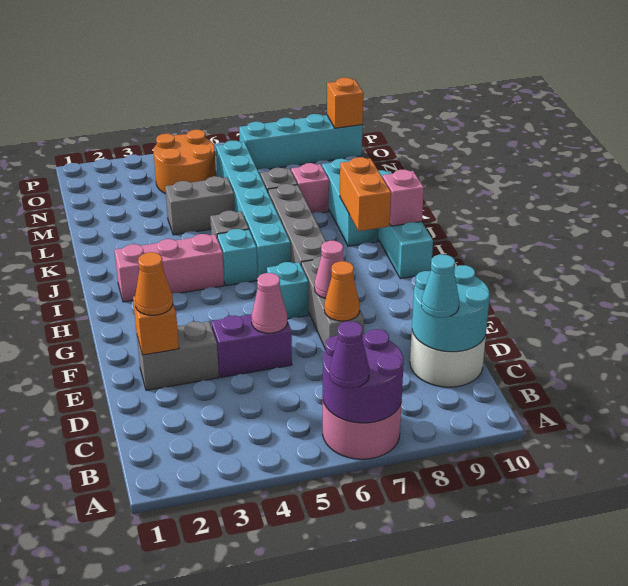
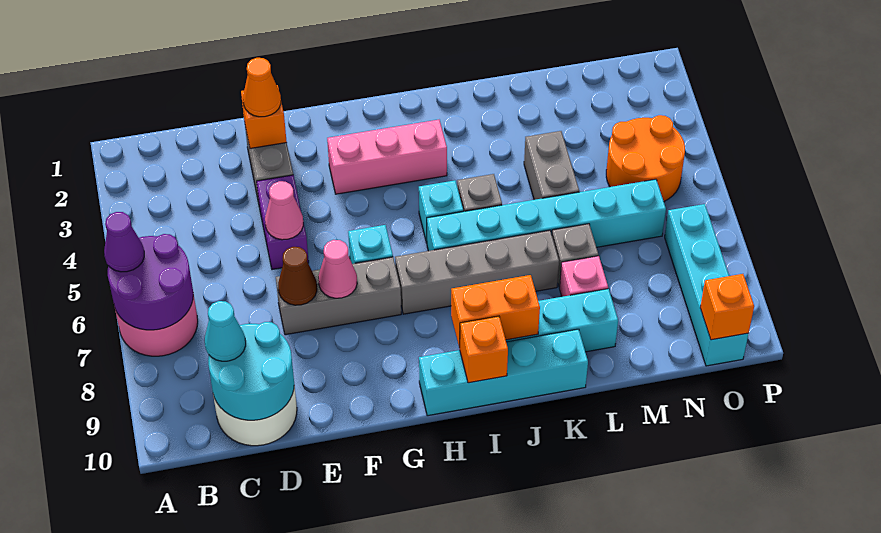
orange 1x1 cone [324,261,360,321] -> brown 1x1 cone [278,247,317,305]
pink 1x3 brick [115,234,224,302] -> pink 1x3 brick turned to [327,120,447,194]
pink 1x1 brick [382,170,424,226] -> orange 1x1 brick [460,316,508,383]

